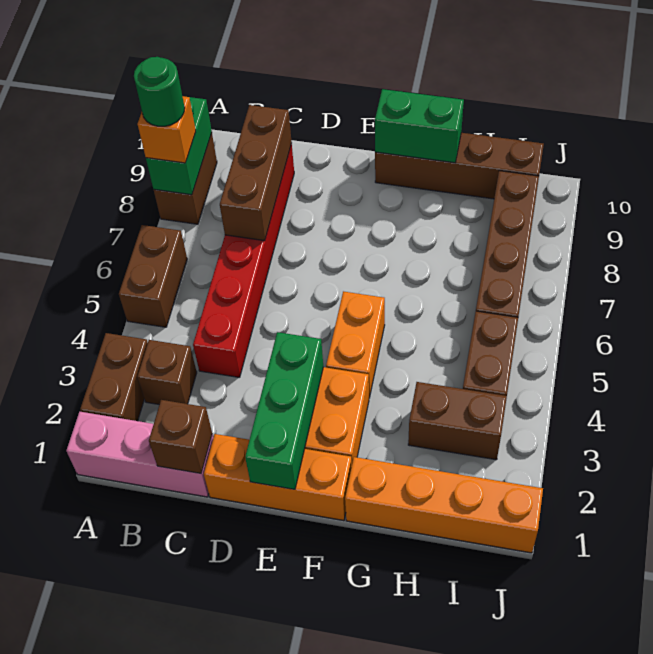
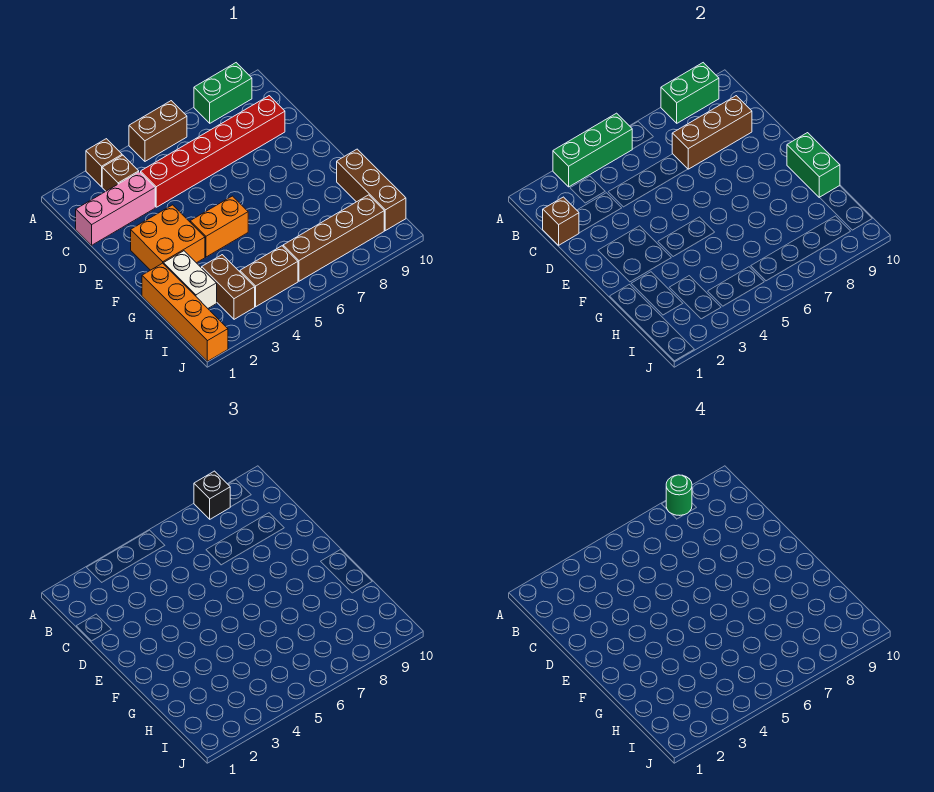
pink 1x3 brick [66,412,213,497] -> pink 1x3 brick turned to [76,172,155,245]
brown 1x2 brick [80,333,148,421] -> brown 1x1 brick [86,139,122,187]
brown 1x2 brick [154,133,217,224] -> green 1x2 brick [194,63,252,123]
orange 1x1 brick [138,96,196,163] -> black 1x1 brick [194,471,230,519]
orange 1x3 brick [204,434,352,521] -> none
green 1x3 brick [245,332,323,489] -> green 1x3 brick moved to [553,113,632,187]
brown 1x4 brick [375,133,544,199] -> brown 1x3 brick [337,149,406,231]
none -> white 1x2 brick [164,251,217,308]

